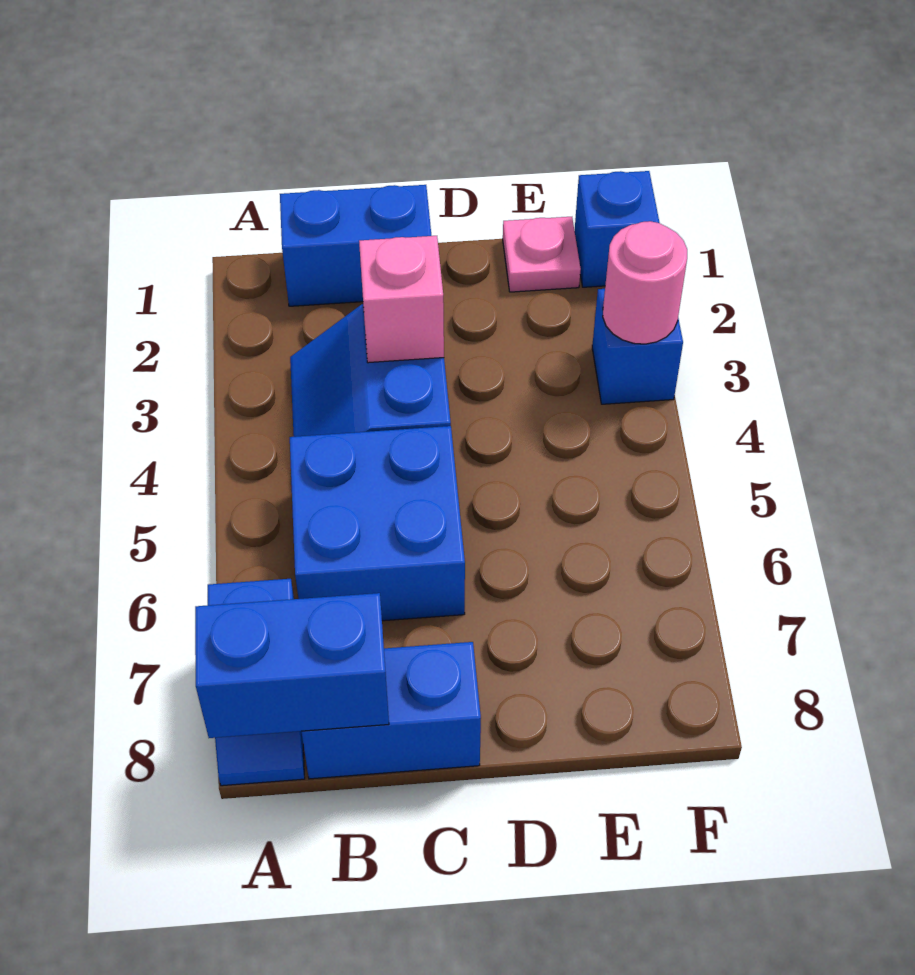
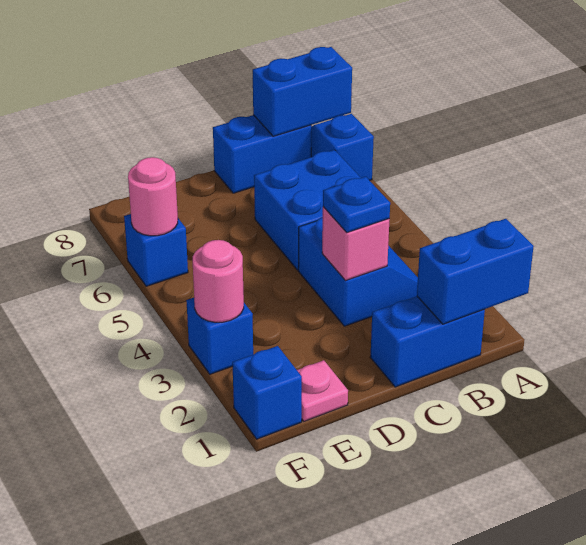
none -> blue 1x2 brick [417,219,534,324]
none -> blue 1x1 plate [323,177,390,233]
none -> blue 1x1 brick [124,214,188,286]
none -> pink 1x1 round brick [128,157,178,236]

